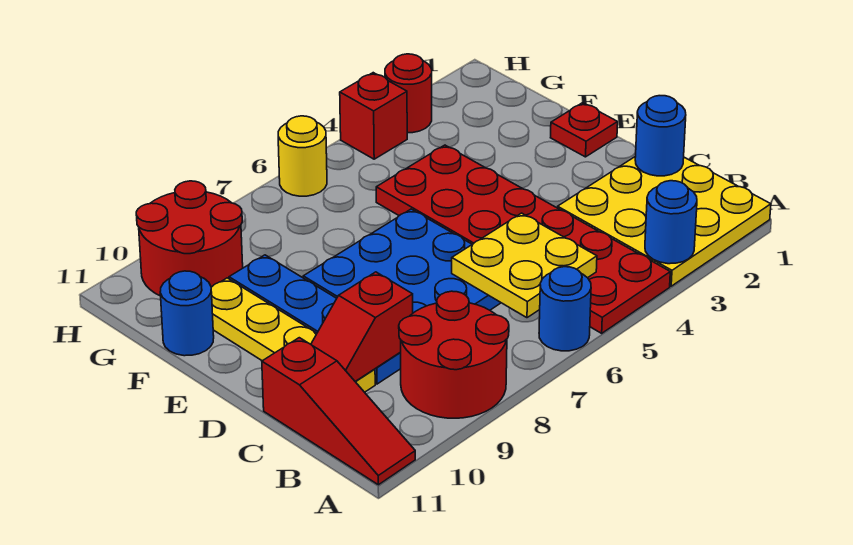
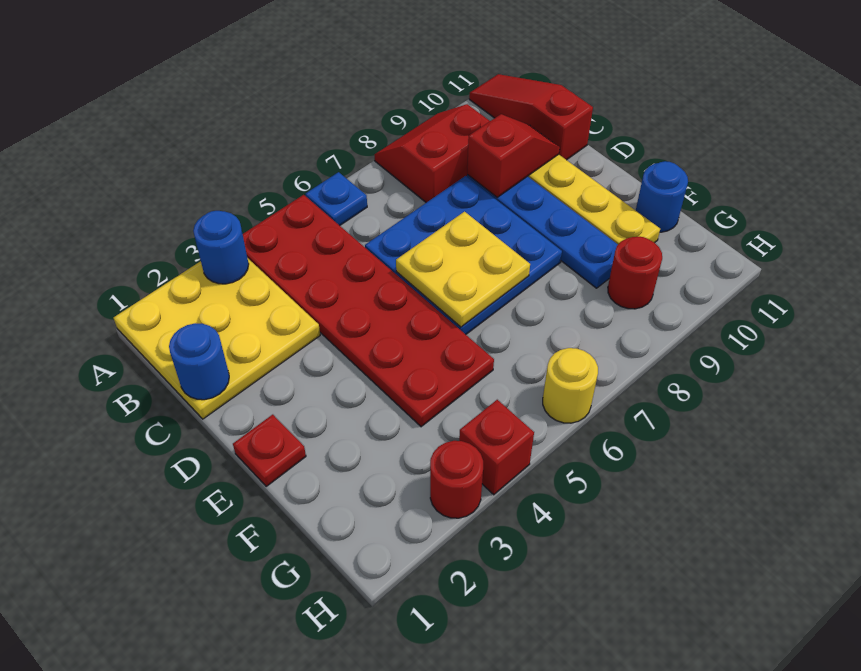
blue 1x1 round brick [539,267,591,351] -> blue 1x1 plate [306,172,367,225]
red 2x2 round brick [399,291,509,418] -> red 2x2 slope [374,104,490,203]
yellow 2x2 plate [452,213,597,318] -> yellow 2x2 plate moved to [396,212,530,327]
red 2x2 round brick [136,181,243,296] -> red 1x1 round brick [608,237,662,309]

